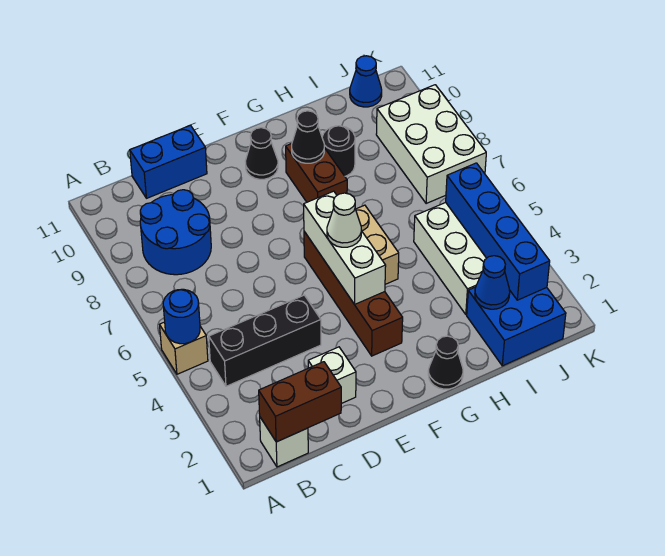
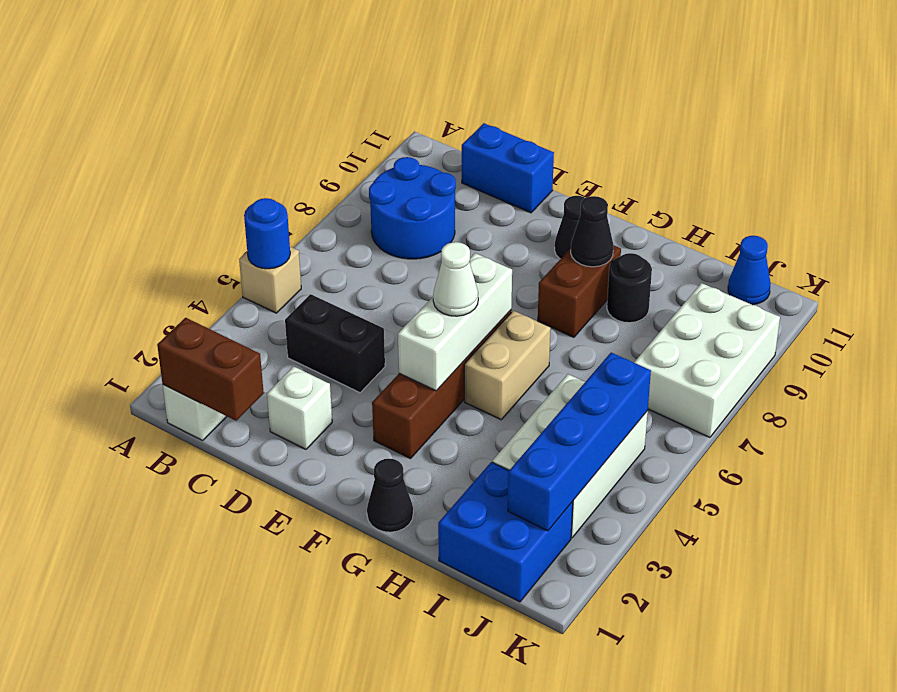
black 1x3 brick [209,295,321,386] -> black 1x2 brick [285,294,385,393]
blue 1x1 cone [475,256,510,309] -> none

